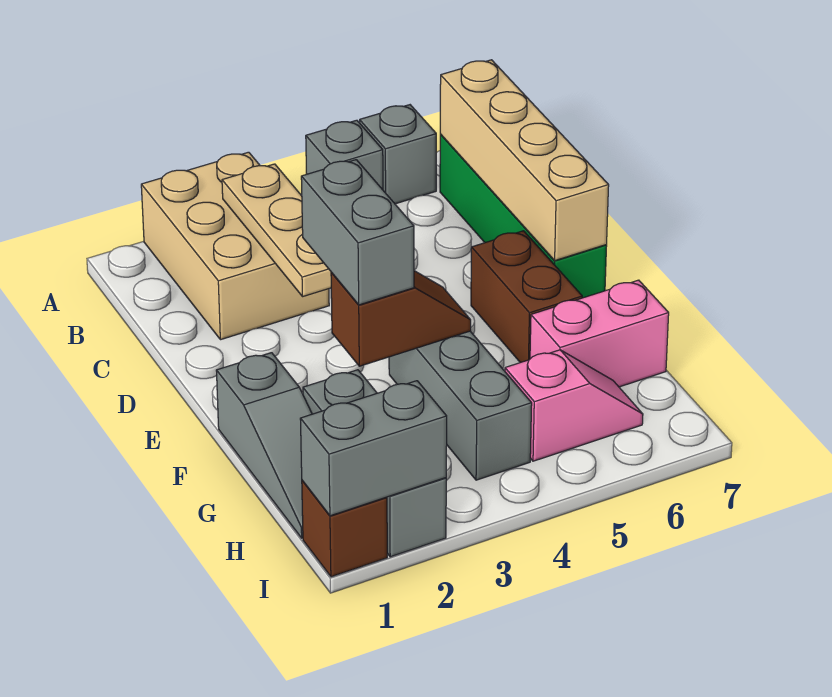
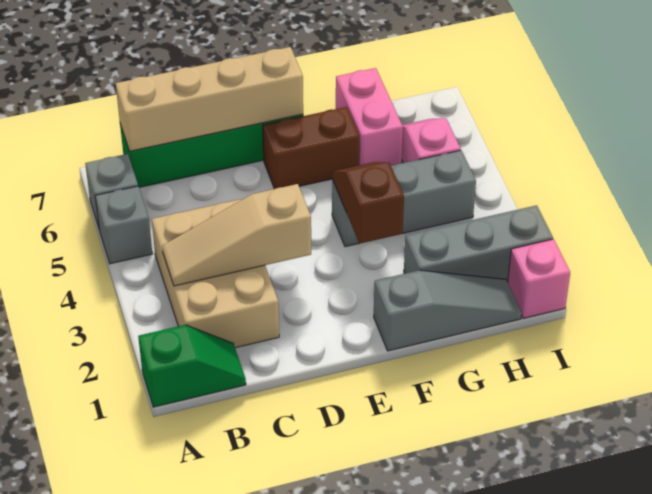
none -> green 1x2 slope [138,325,246,407]
tan 2x3 brick [141,152,329,340] -> tan 2x3 brick turned to [152,199,279,348]
tan 1x3 plate [222,164,331,296] -> tan 1x3 slope [162,184,311,286]
grey 1x2 brick [301,160,414,305] -> none
brown 1x1 brick [302,481,387,577] -> pink 1x1 brick [508,239,570,318]
grey 1x2 brick [300,381,447,516] -> none

